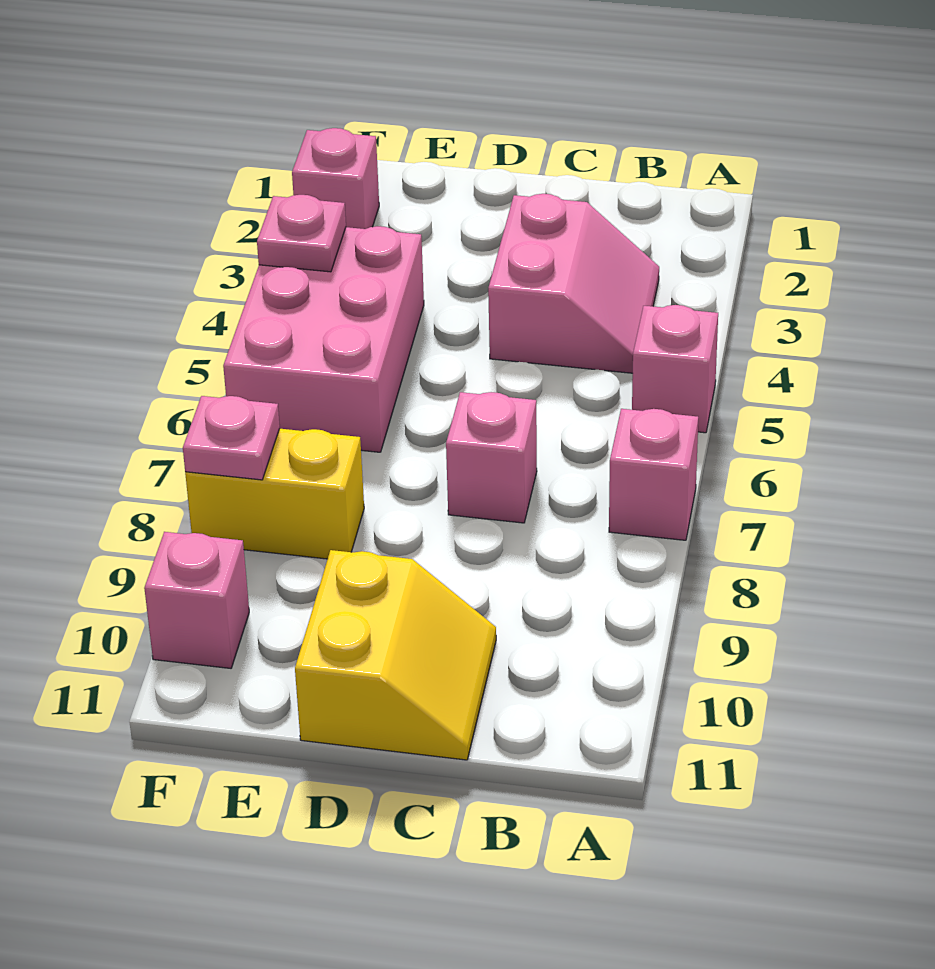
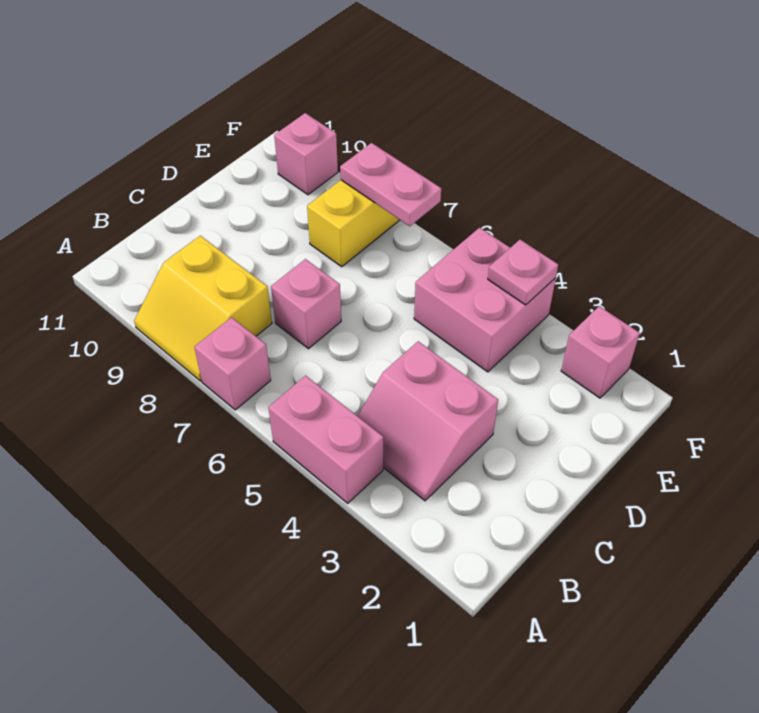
pink 1x1 brick [632,305,718,433] -> pink 1x2 brick [268,376,383,503]
yellow 2x2 slope [295,550,496,760] -> yellow 2x2 slope moved to [134,236,272,381]
pink 2x3 brick [223,226,424,452] -> pink 2x2 brick [414,228,556,372]
pink 1x1 plate [183,396,280,480] -> pink 1x2 plate [340,143,441,226]

